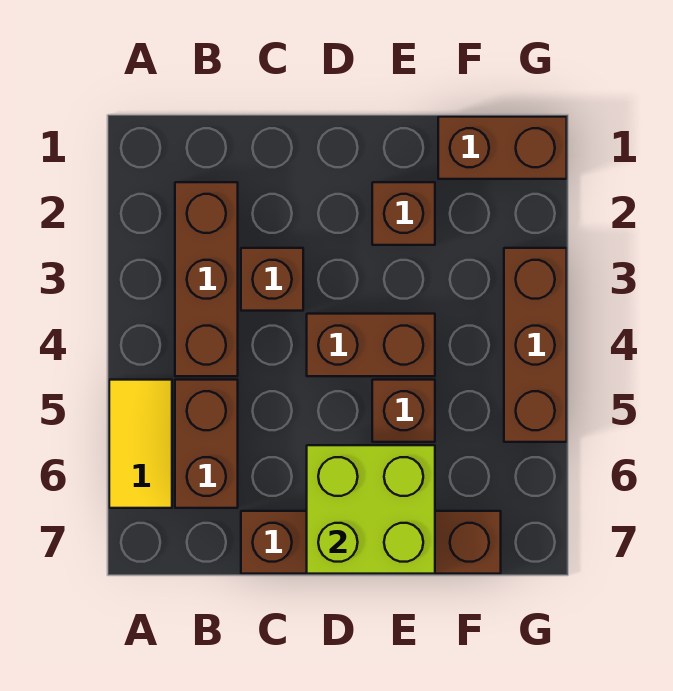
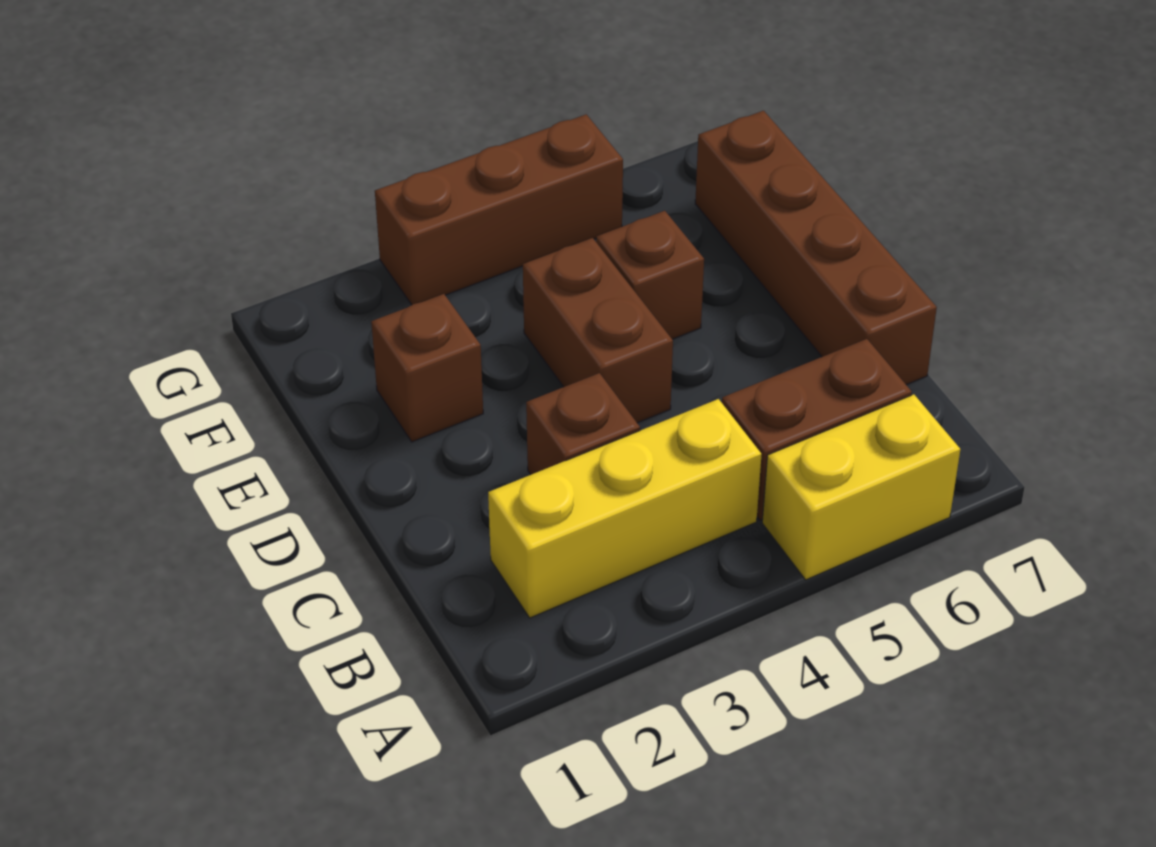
yellow 1x2 tile [109,380,172,508] -> yellow 1x2 brick [762,394,960,580]
brown 1x3 brick [175,182,238,376] -> yellow 1x3 brick [488,399,762,618]
lime 2x2 brick [307,445,435,574] -> none
brown 1x2 brick [438,117,567,179] -> none

